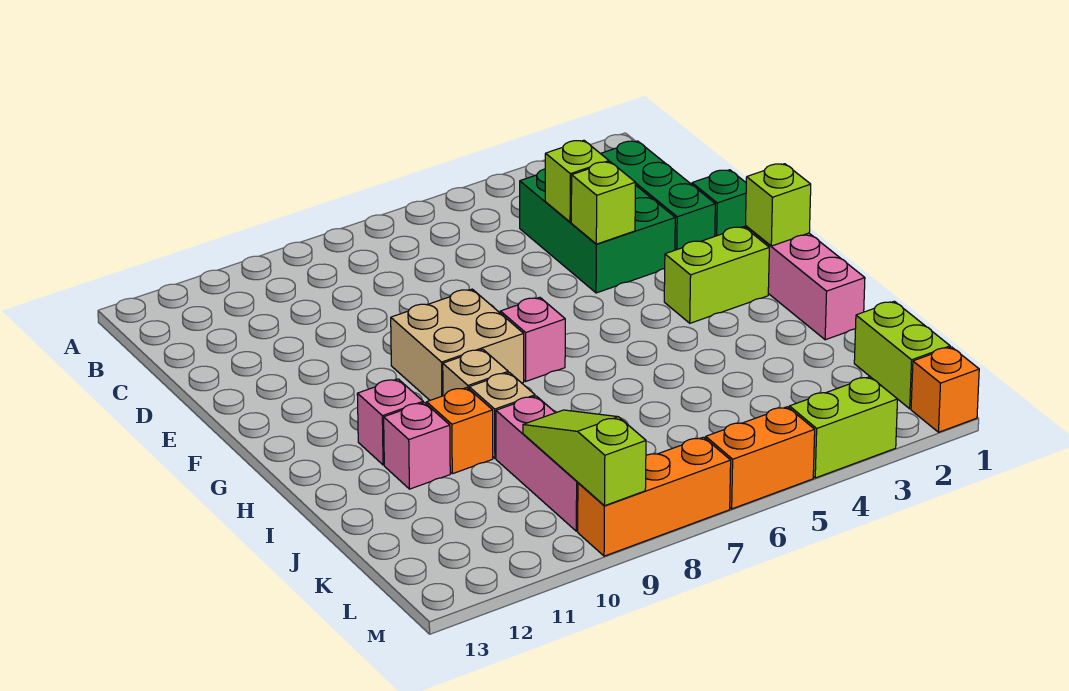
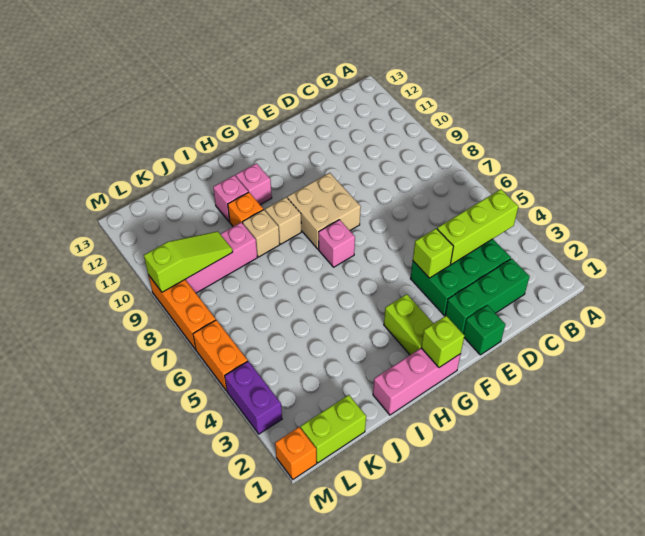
lime 1x1 brick [545,140,609,222] -> lime 1x3 brick [437,189,518,264]
lime 1x2 brick [789,377,898,478] -> purple 1x2 brick [225,361,282,434]

